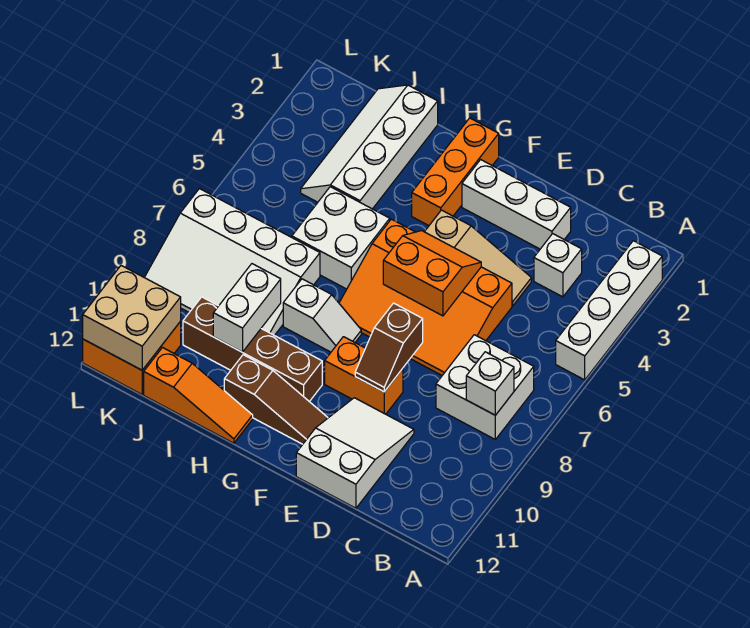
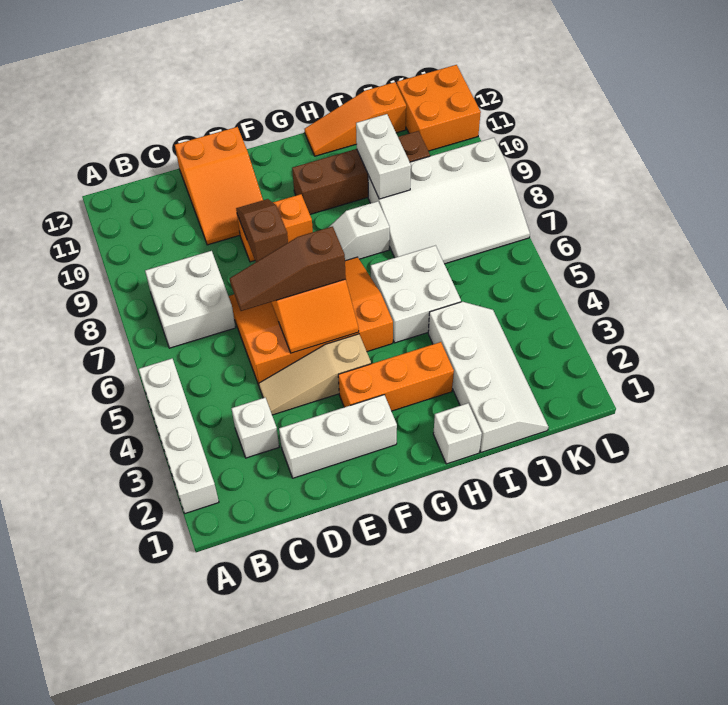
white 1x1 brick [466,352,514,415] -> white 1x1 brick moved to [433,403,482,464]
white 2x3 slope [296,398,414,508] -> orange 2x3 slope [175,127,263,245]
brown 1x3 slope [224,355,328,444] -> brown 1x3 slope moved to [230,226,346,311]
orange 1x3 brick [412,118,499,226] -> orange 1x3 brick turned to [338,342,454,411]
white 3x4 slope [144,189,320,335] -> white 3x4 slope turned to [368,138,530,264]
tan 2x2 brick [83,266,181,370] -> none

